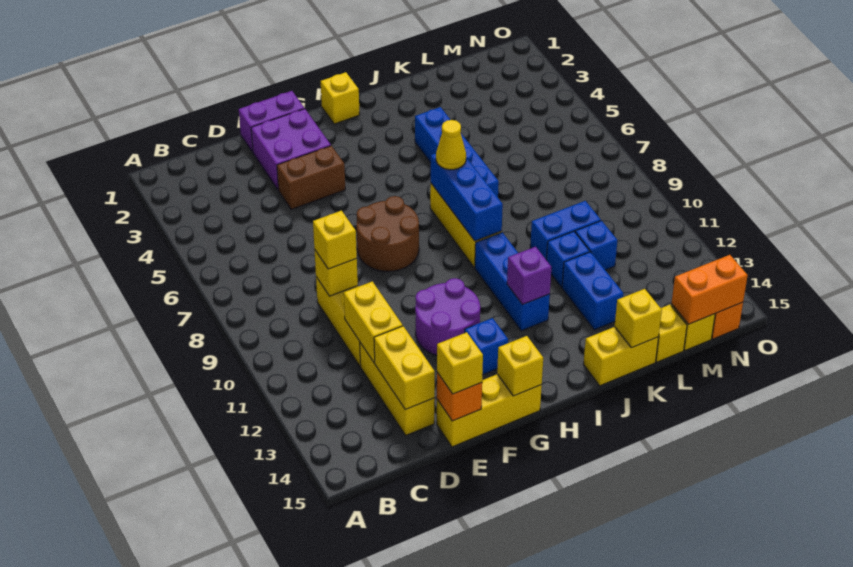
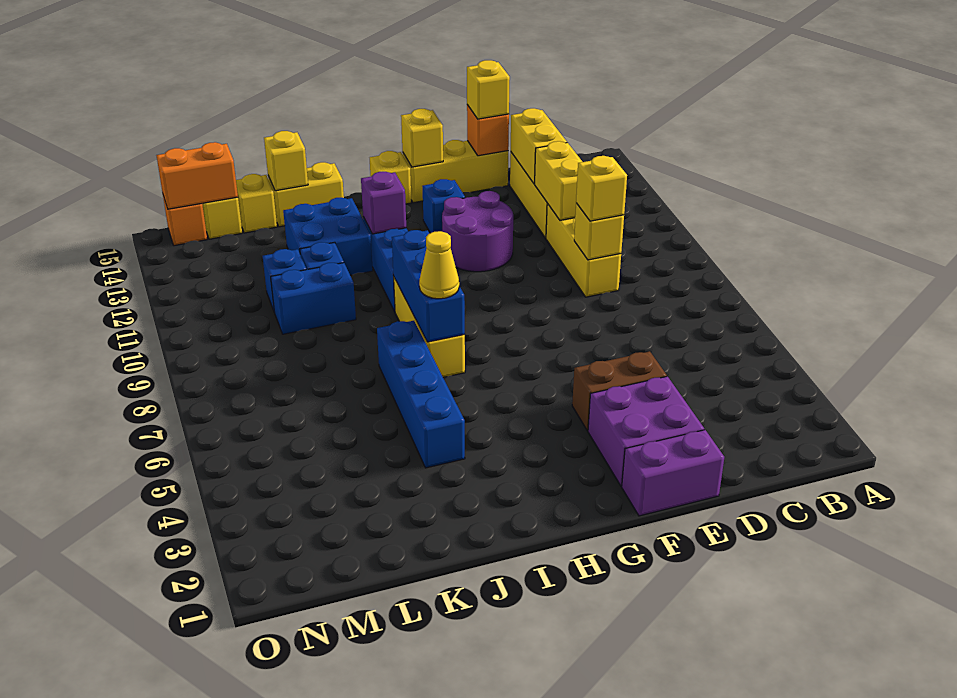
brown 2x2 round brick [357,196,419,272] -> none
yellow 1x1 brick [321,72,360,124] -> yellow 1x1 brick moved to [370,151,411,204]
blue 1x2 brick [562,252,623,330] -> blue 2x2 brick [283,198,373,275]

